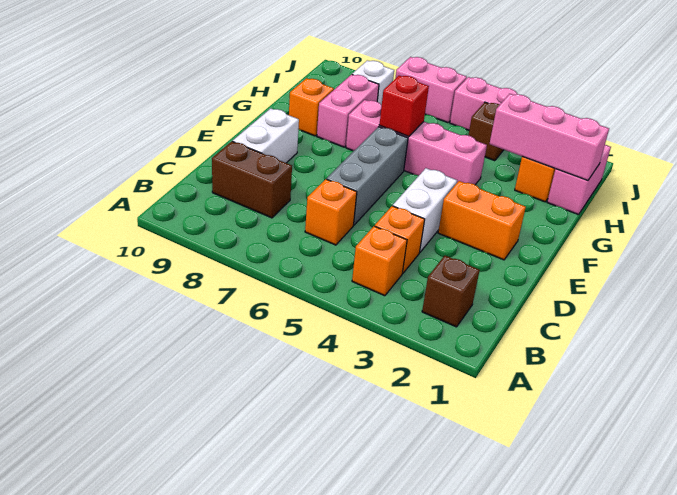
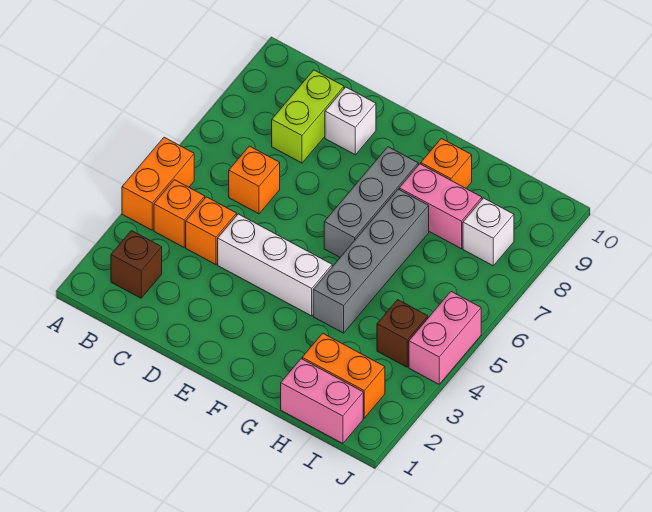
brown 1x2 brick [212,141,292,218] -> lime 1x2 brick [272,70,344,163]
white 1x2 brick [393,168,457,252] -> white 1x3 brick [218,214,332,316]
grey 1x3 brick [327,127,408,225] -> grey 1x3 brick turned to [324,147,418,257]
white 1x2 brick [233,109,299,163] -> white 1x1 brick [325,87,376,155]
orange 1x2 brick [438,181,526,260] -> orange 1x2 brick moved to [122,137,194,230]
pink 1x4 brick [346,100,487,185] -> grey 1x4 brick [313,189,429,333]
red 1x1 brick [379,76,429,136] -> none
pink 1x3 brick [490,94,609,181] -> none
pink 1x2 brick [395,57,467,123] -> none

